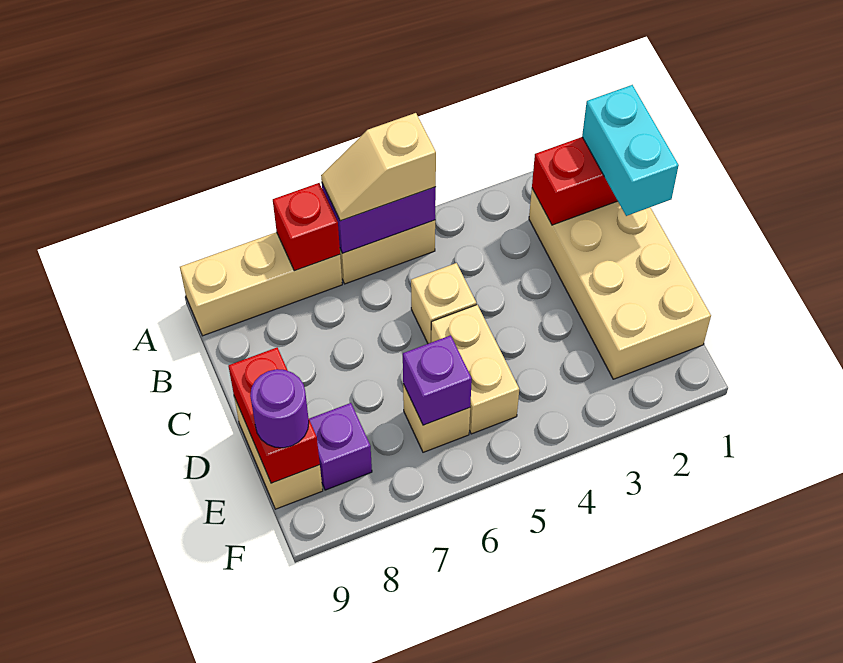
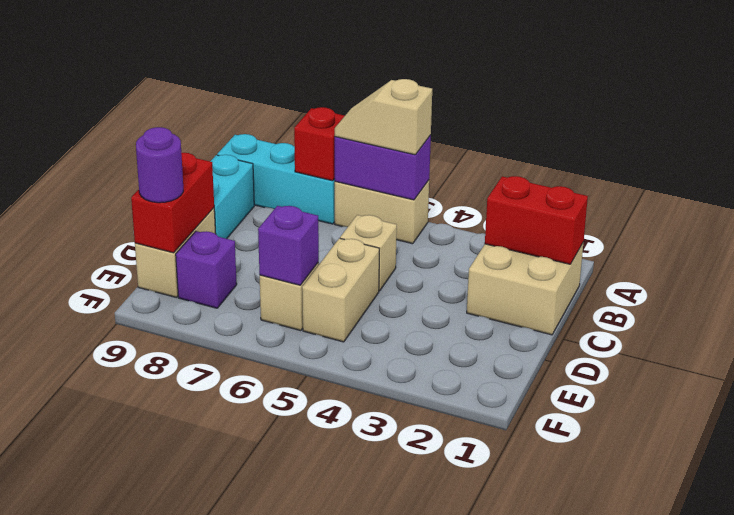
tan 1x3 brick [180,232,342,336] -> cyan 1x3 brick [217,134,335,224]
tan 2x4 brick [529,189,711,379] -> tan 2x2 brick [467,243,583,335]
cyan 1x2 brick [582,85,679,216] -> cyan 1x2 brick moved to [210,155,254,239]

